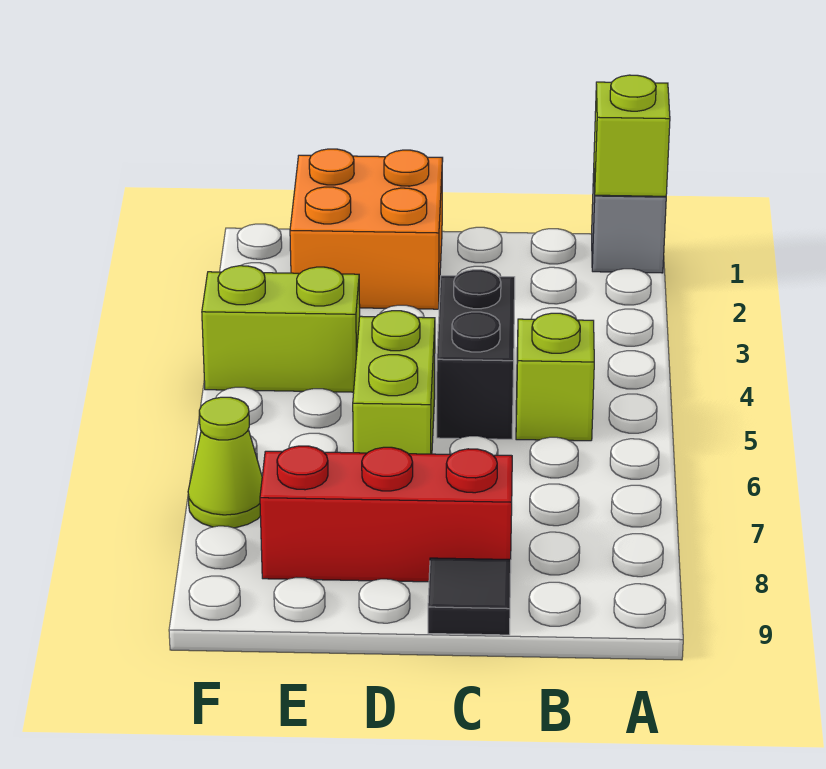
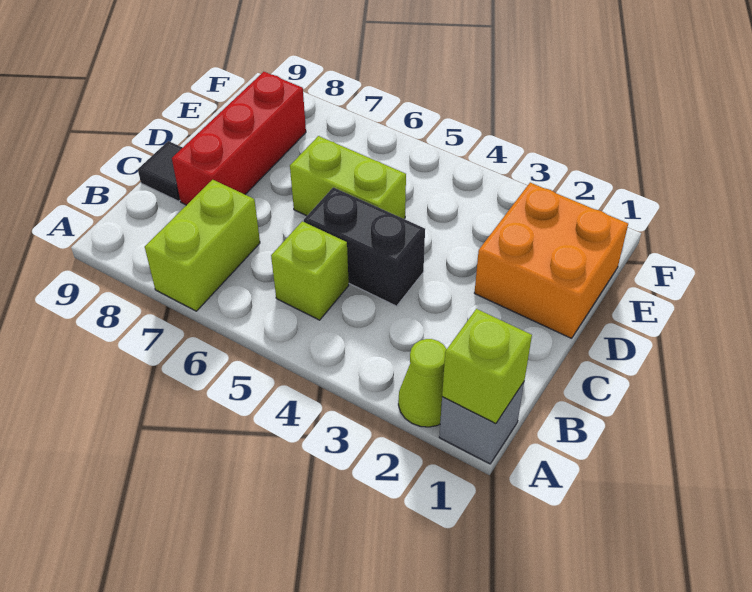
lime 1x2 brick [202,266,360,392] -> lime 1x2 brick moved to [145,180,260,311]
lime 1x1 cone [188,397,262,528] -> lime 1x1 cone moved to [398,339,447,427]

